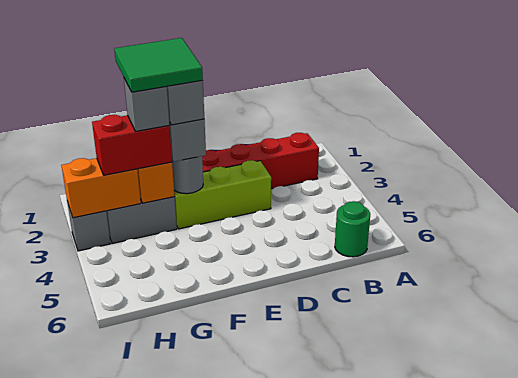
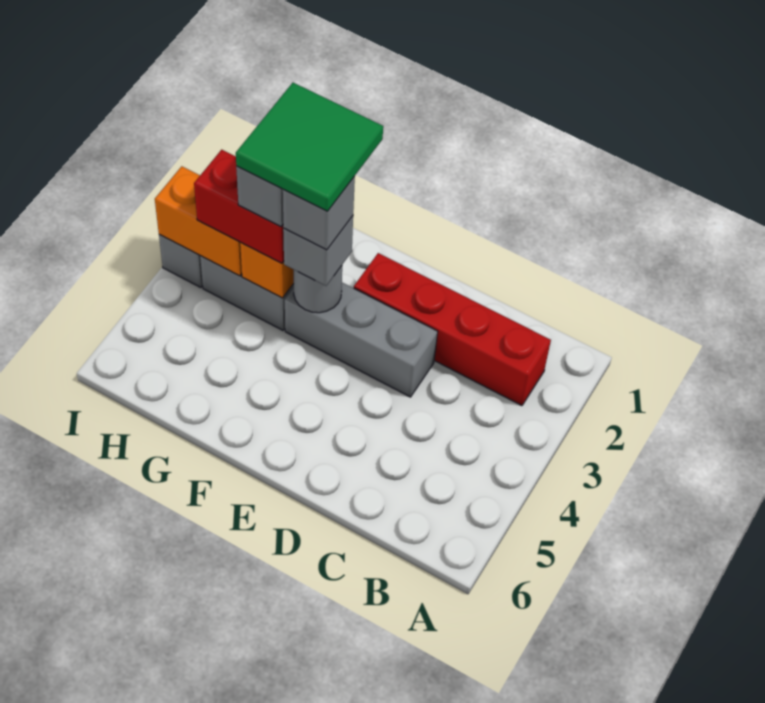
green 1x1 round brick [335,201,370,257] -> none
lime 1x3 brick [174,160,271,229] -> grey 1x3 brick [285,283,438,397]

